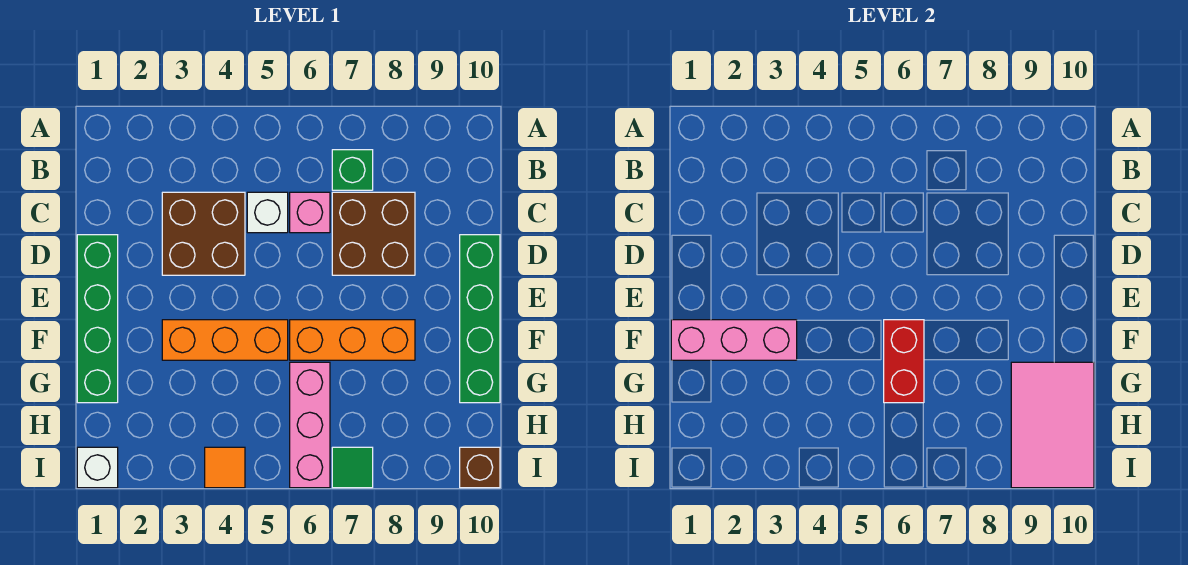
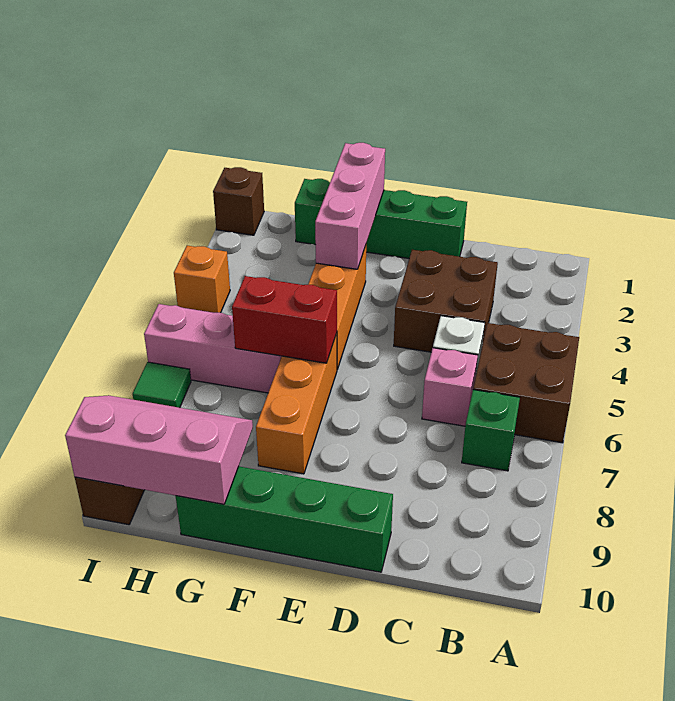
brown 2x2 brick [332,192,415,275] -> brown 2x2 brick moved to [473,323,579,443]
pink 2x3 tile [1011,362,1094,488] -> pink 2x3 slope [65,395,253,504]
white 1x1 brick [77,447,118,488] -> brown 1x1 brick [213,167,264,235]
orange 1x1 tile [205,447,245,488] -> orange 1x1 brick [174,246,230,313]

